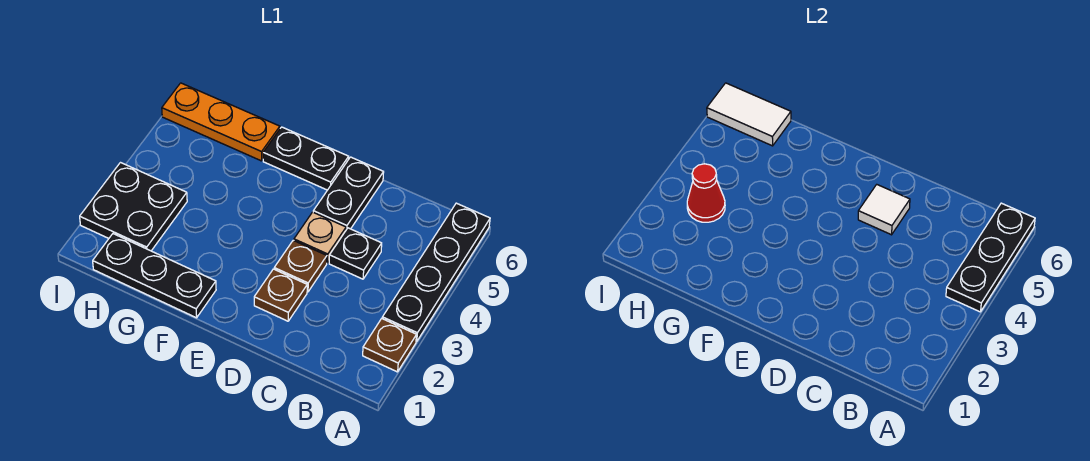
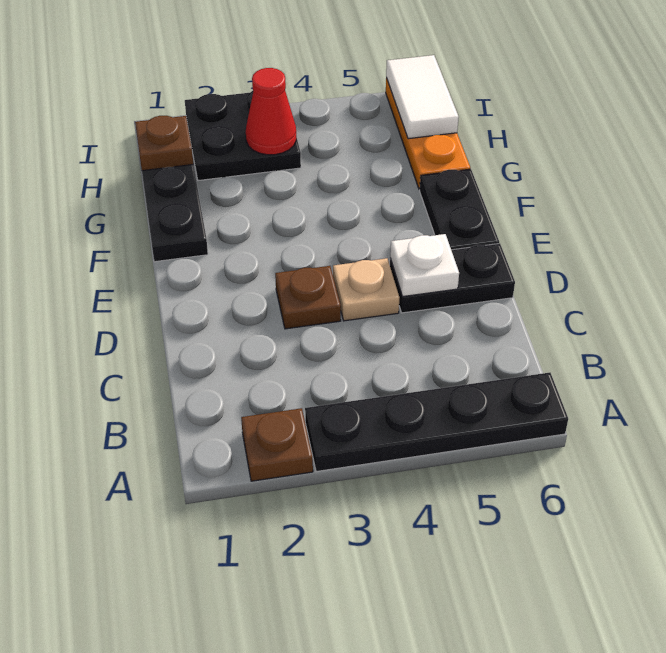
black 1x3 plate [946,203,1035,312] -> none
black 1x1 plate [329,228,382,279] -> none
brown 1x1 plate [254,269,307,321] -> brown 1x1 plate moved to [135,116,193,171]
white 1x1 tile [858,185,910,235] -> white 1x1 plate [390,234,459,297]

